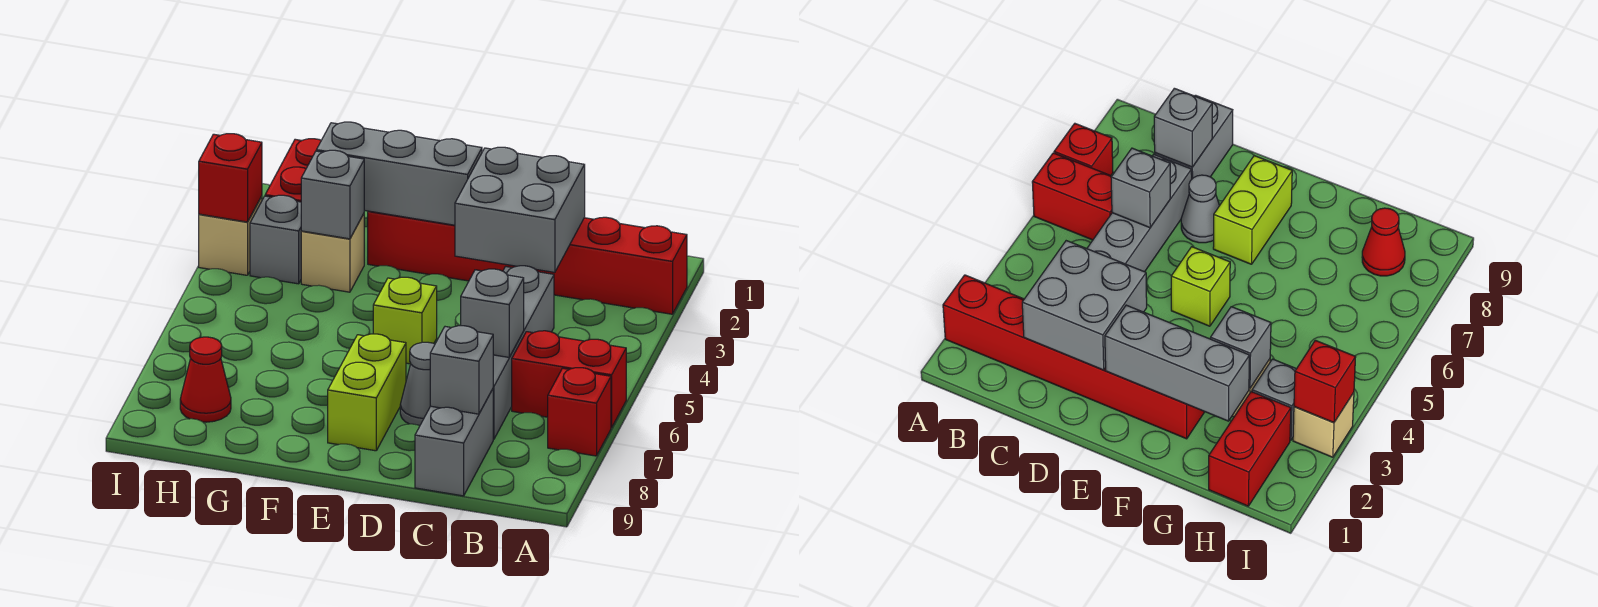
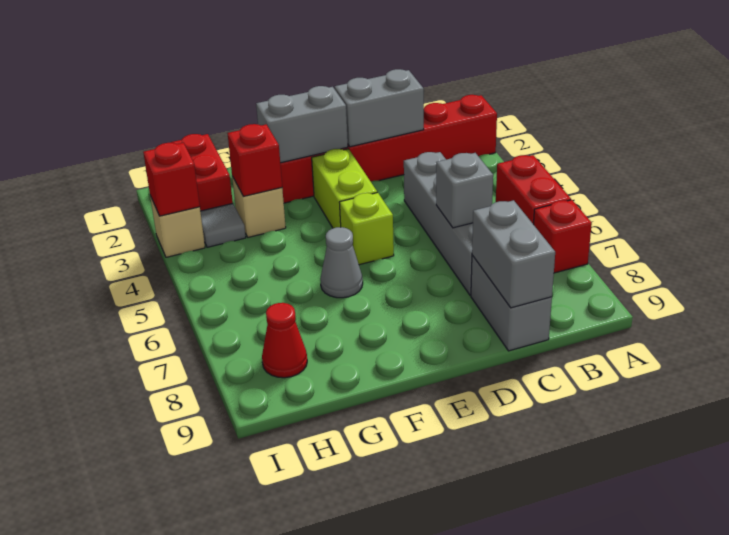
red 1x2 brick [512,331,626,428] -> red 1x2 brick turned to [496,155,571,225]
grey 2x2 brick [455,147,585,272] -> grey 1x2 brick [335,69,424,147]
grey 1x1 brick [430,326,493,414] -> grey 1x2 brick [472,200,555,308]
grey 1x1 cone [400,342,435,426] -> grey 1x1 cone moved to [320,227,363,298]
grey 1x3 brick [316,122,482,225] -> grey 1x2 brick [256,86,348,163]
lime 1x2 brick [328,334,406,451] -> lime 1x2 brick moved to [312,149,377,228]
grey 1x1 brick [301,150,364,239] -> red 1x1 brick [228,124,282,196]
grey 1x1 brick [250,195,301,284] -> grey 1x1 tile [200,203,246,247]

